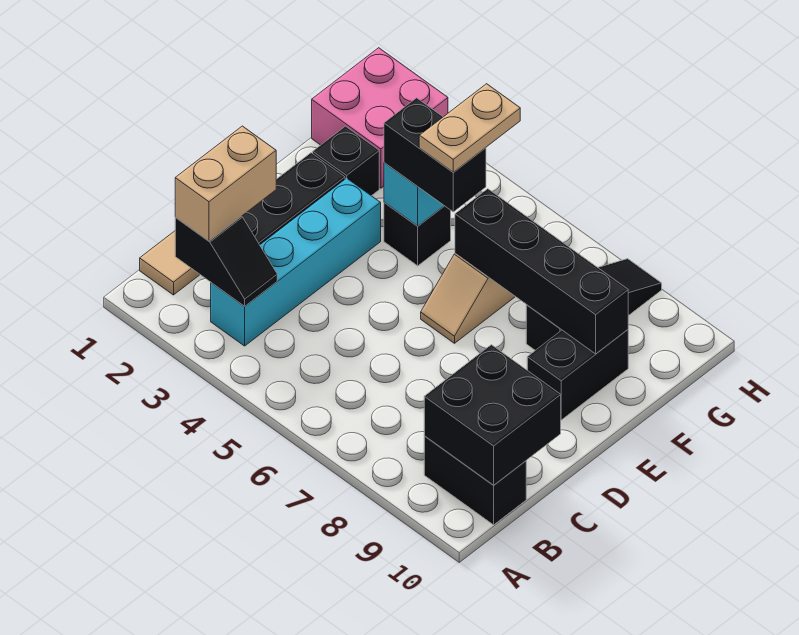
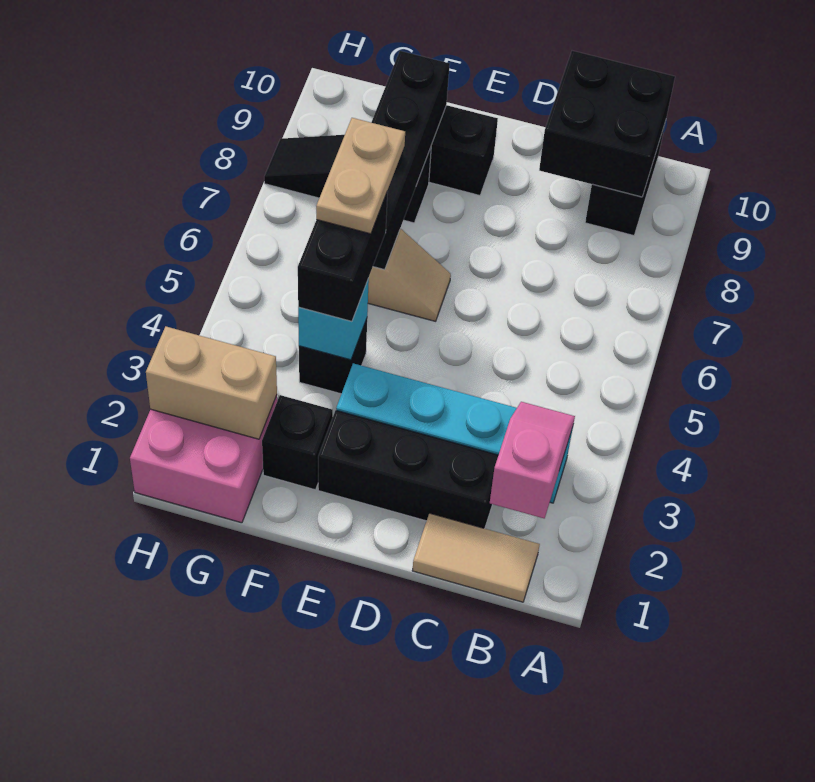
black 1x2 slope [175,216,277,306] -> pink 1x2 slope [490,402,575,518]
tan 1x2 brick [175,126,276,241] -> tan 1x2 brick moved to [146,326,277,439]
tan 1x2 plate [419,84,520,172] -> tan 1x2 plate turned to [316,118,405,234]

